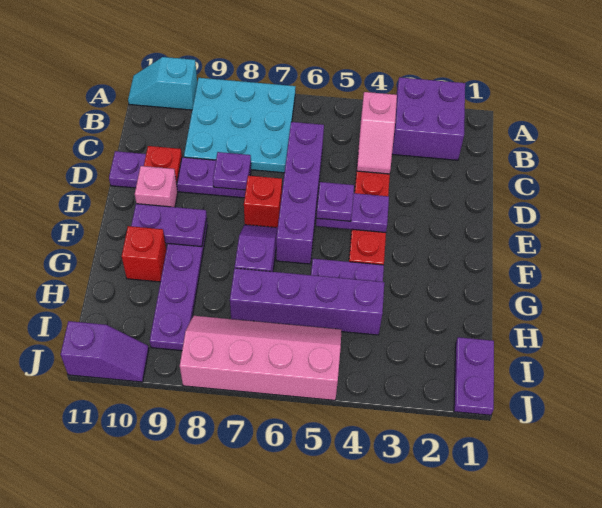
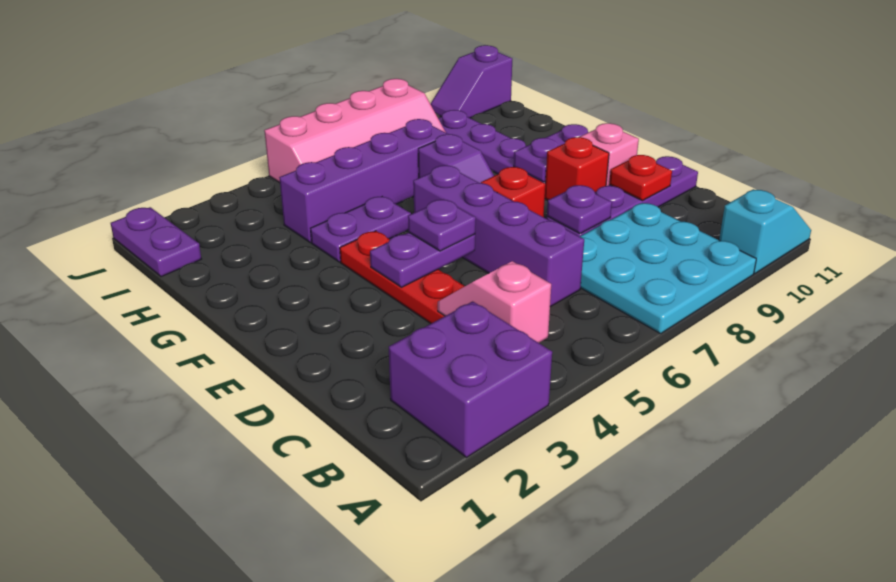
red 1x1 brick [122,226,166,282] -> red 1x1 brick moved to [545,137,609,200]

